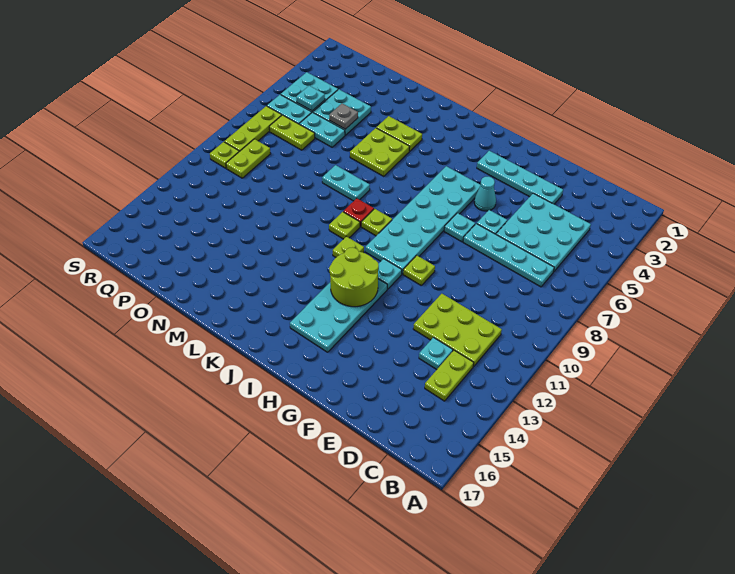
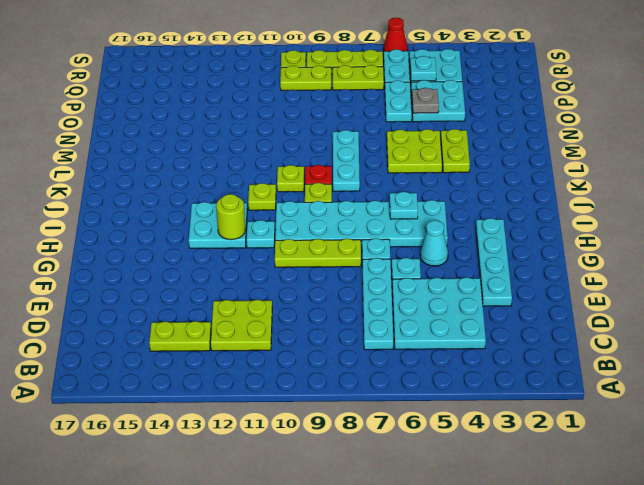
lime 2x3 plate [413,294,502,366] -> lime 2x2 plate [211,300,272,351]
cyan 1x1 plate [419,337,453,370] -> cyan 1x1 plate moved to [390,192,418,219]
lime 1x1 plate [403,255,435,285] -> lime 1x3 plate [275,239,361,267]
cyan 2x4 plate [290,279,387,352] -> cyan 2x2 plate [189,202,247,248]
lime 2x2 round brick [329,247,379,307] -> lime 1x1 round brick [216,194,245,240]
cyan 1x2 plate [322,165,370,201] -> cyan 1x3 plate [333,130,360,191]
lime 1x2 plate [269,115,315,150] -> lime 1x2 plate turned to [333,65,384,90]
none -> red 1x1 cone [383,18,408,51]

